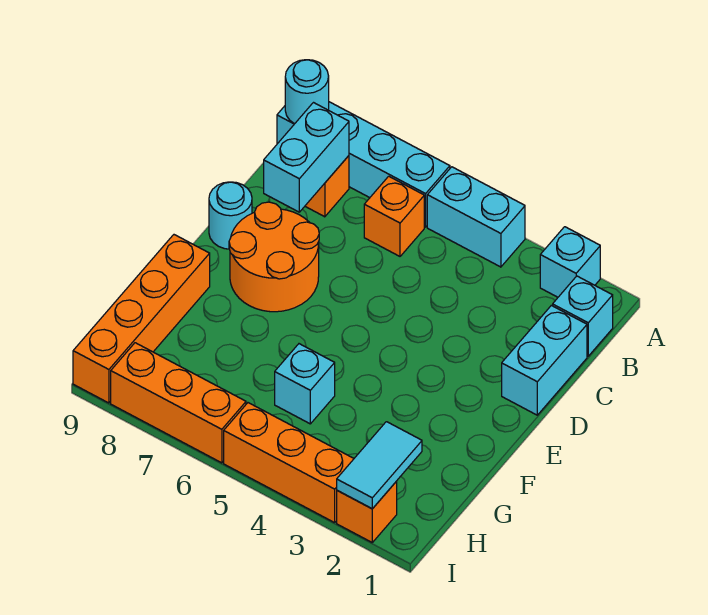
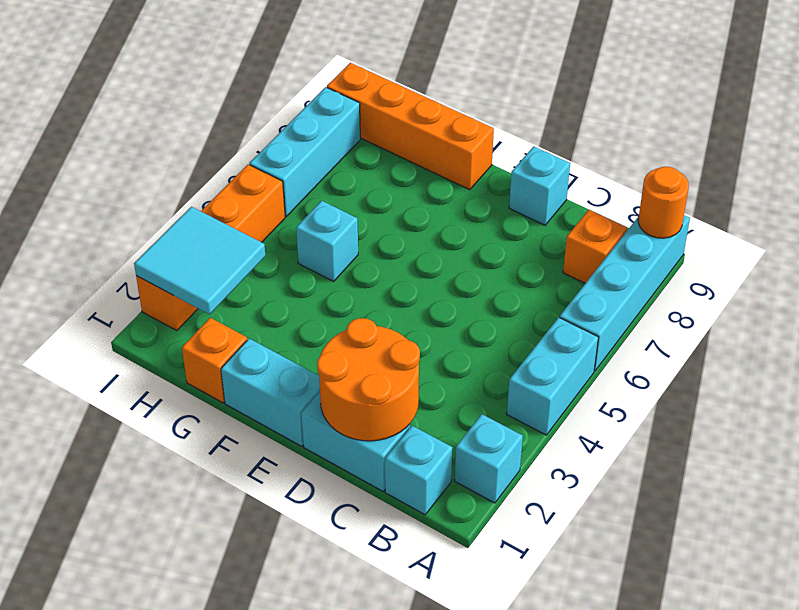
cyan 1x1 round brick [285,60,329,124] -> orange 1x1 round brick [638,167,689,238]
orange 1x1 brick [364,176,424,256] -> orange 1x1 brick moved to [182,318,247,403]
cyan 1x2 brick [264,103,349,212] -> cyan 1x2 brick moved to [221,339,320,446]
orange 2x2 round brick [229,202,319,312] -> orange 2x2 round brick moved to [317,318,420,441]
cyan 1x1 round brick [209,182,252,249] -> cyan 1x1 brick [509,146,570,225]
cyan 1x2 tile [337,422,422,509] -> cyan 2x2 tile [134,207,265,314]
orange 1x3 brick [111,343,246,463] -> cyan 1x3 brick [249,87,360,216]

